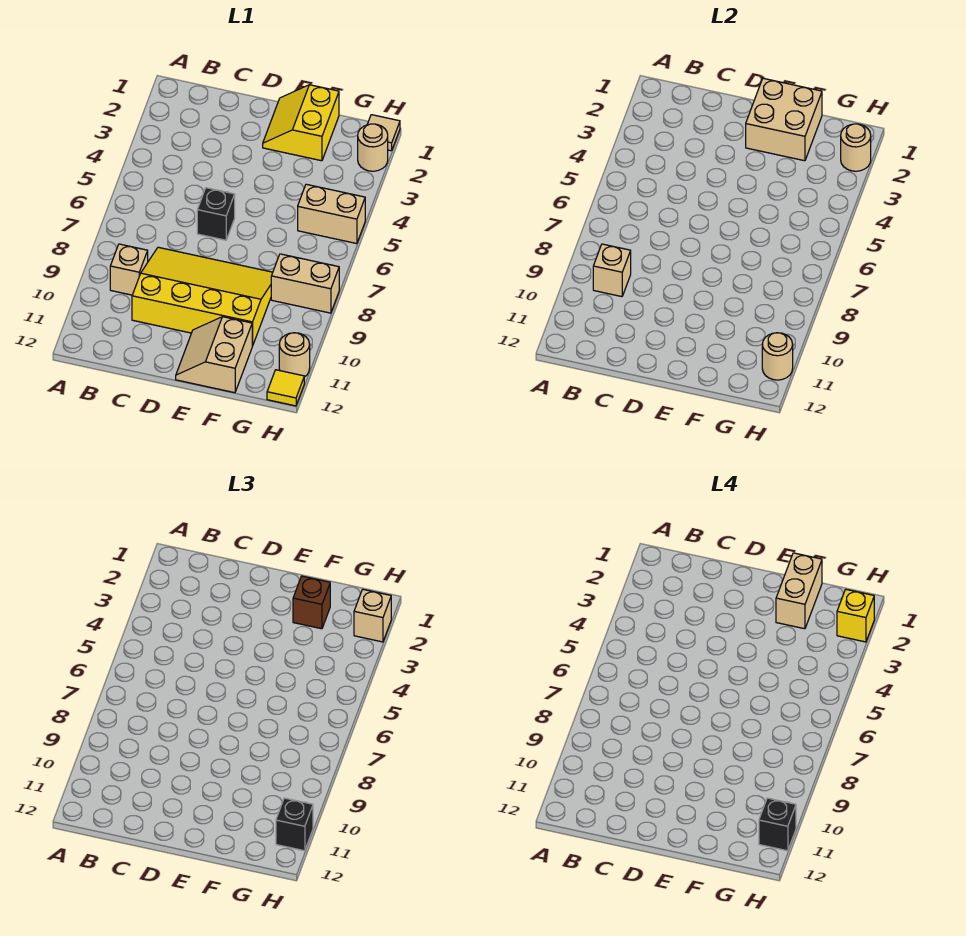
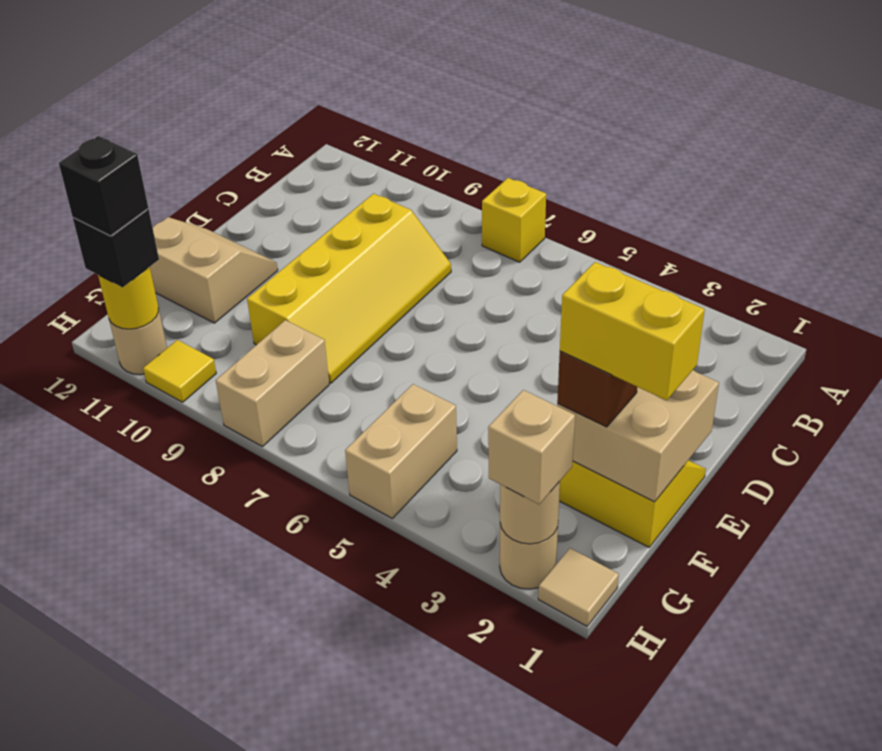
tan 1x1 brick [110,244,148,295] -> none
tan 1x1 brick [593,244,631,297] -> none
yellow 3x4 slope [132,247,273,346] -> yellow 2x4 slope [247,194,451,383]
black 1x1 brick [197,188,235,240] -> none
tan 1x2 brick [776,553,822,629] -> yellow 1x2 brick [560,262,705,400]
yellow 1x1 brick [837,589,874,642] -> yellow 1x1 brick moved to [482,178,546,262]
tan 1x1 round brick [762,333,793,380] -> yellow 1x1 round brick [98,267,158,329]
yellow 1x1 tile [267,370,304,406] -> yellow 1x1 tile moved to [143,340,216,402]

